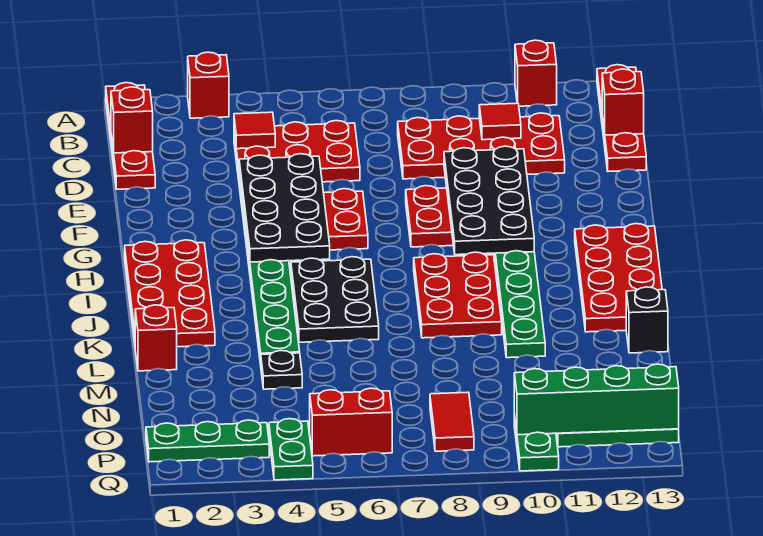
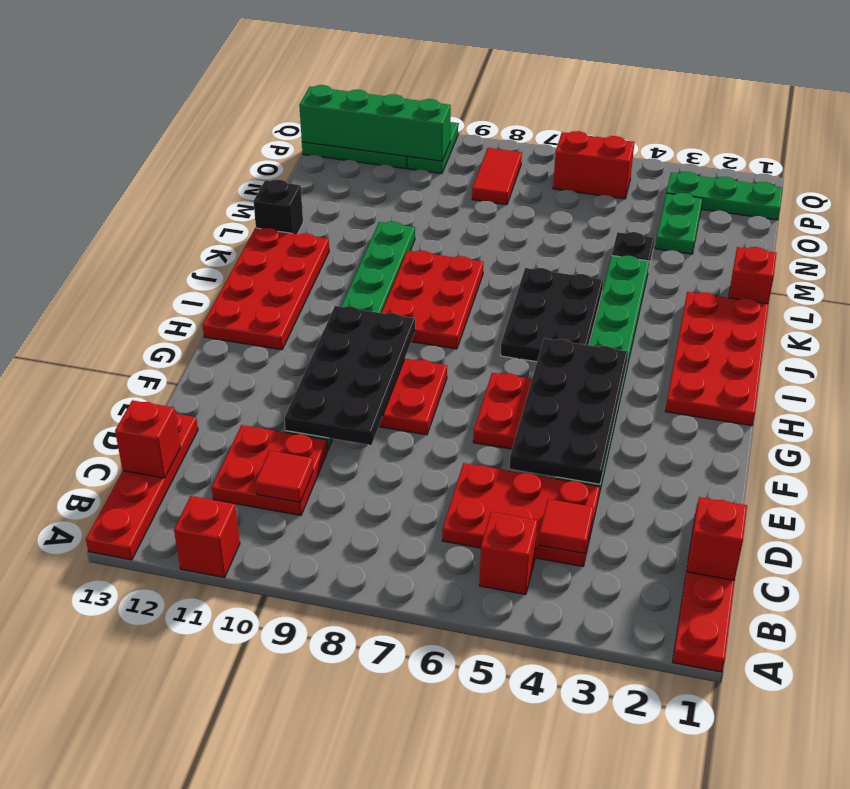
red 1x1 brick [188,52,229,118] -> red 1x1 brick moved to [479,512,538,595]
red 2x4 plate [398,113,565,179] -> red 2x2 plate [212,425,327,516]
green 1x2 plate [269,419,313,480] -> green 1x2 plate moved to [655,193,702,254]

